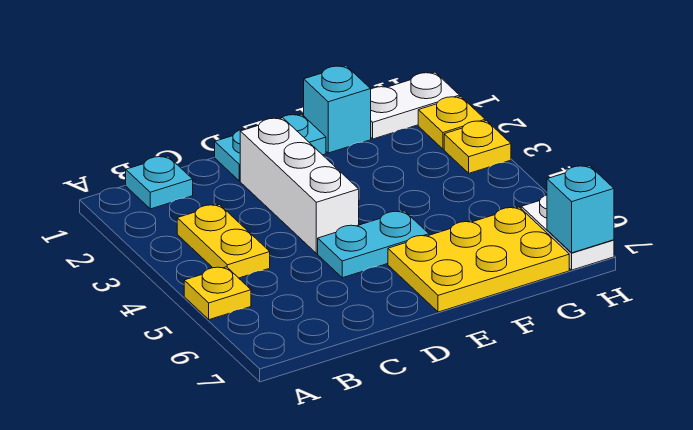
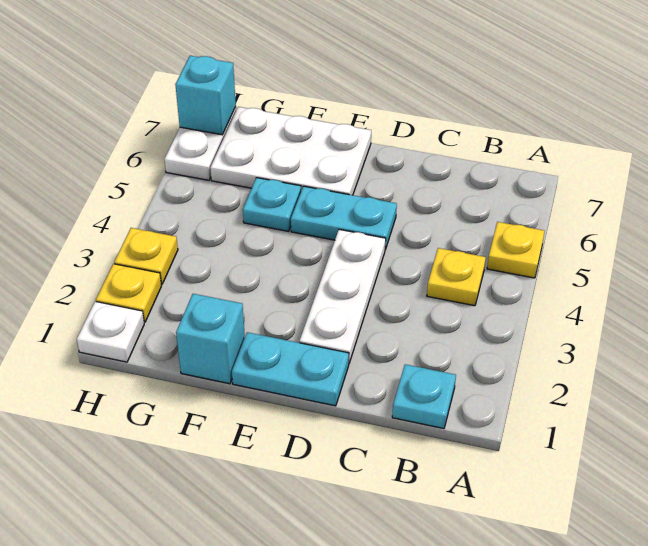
yellow 1x2 plate [177,205,270,278] -> yellow 1x1 plate [427,248,486,306]
white 1x3 brick [240,118,359,254] -> white 1x3 plate [299,229,386,363]
yellow 2x3 plate [388,207,569,312] -> white 2x3 plate [210,107,371,195]
none -> cyan 1x1 plate [243,178,301,231]
white 1x2 plate [371,72,460,139] -> white 1x1 plate [77,302,144,362]

